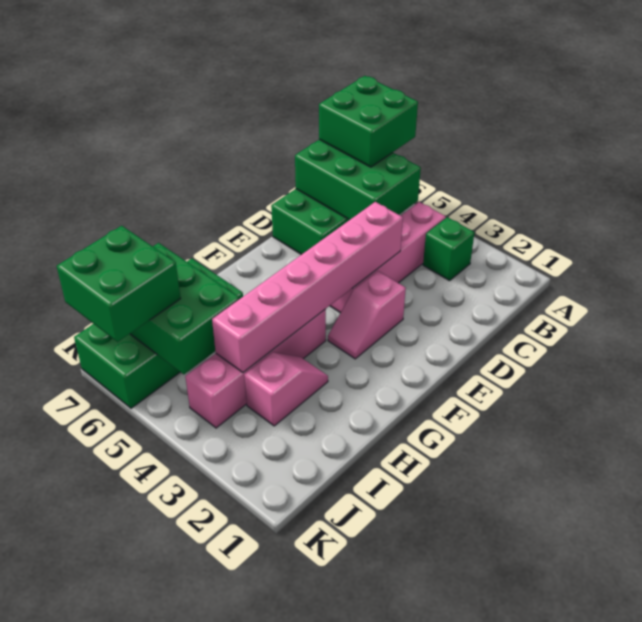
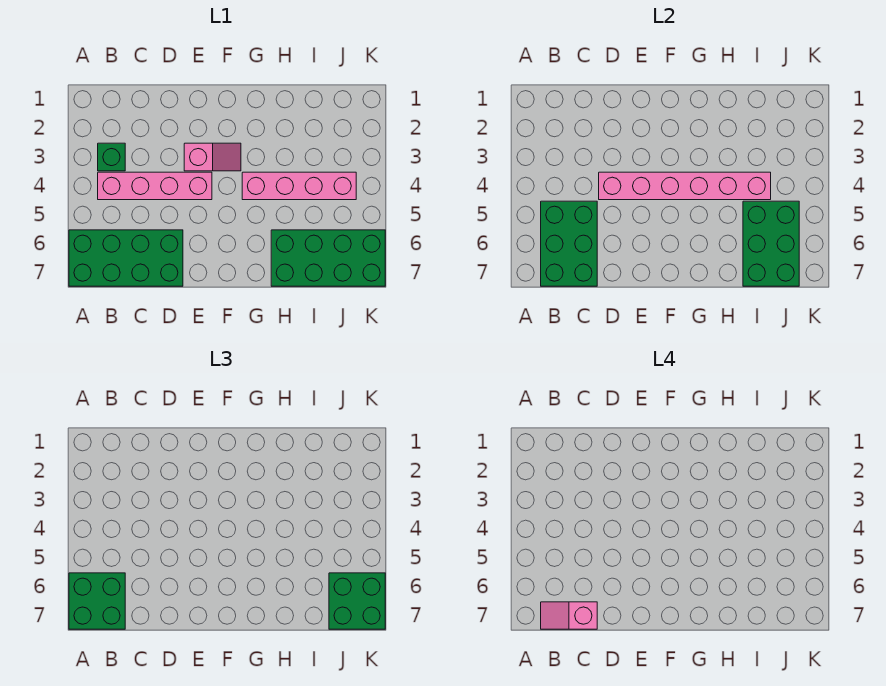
pink 1x2 slope [244,352,328,426] -> pink 1x2 slope moved to [541,602,597,629]

